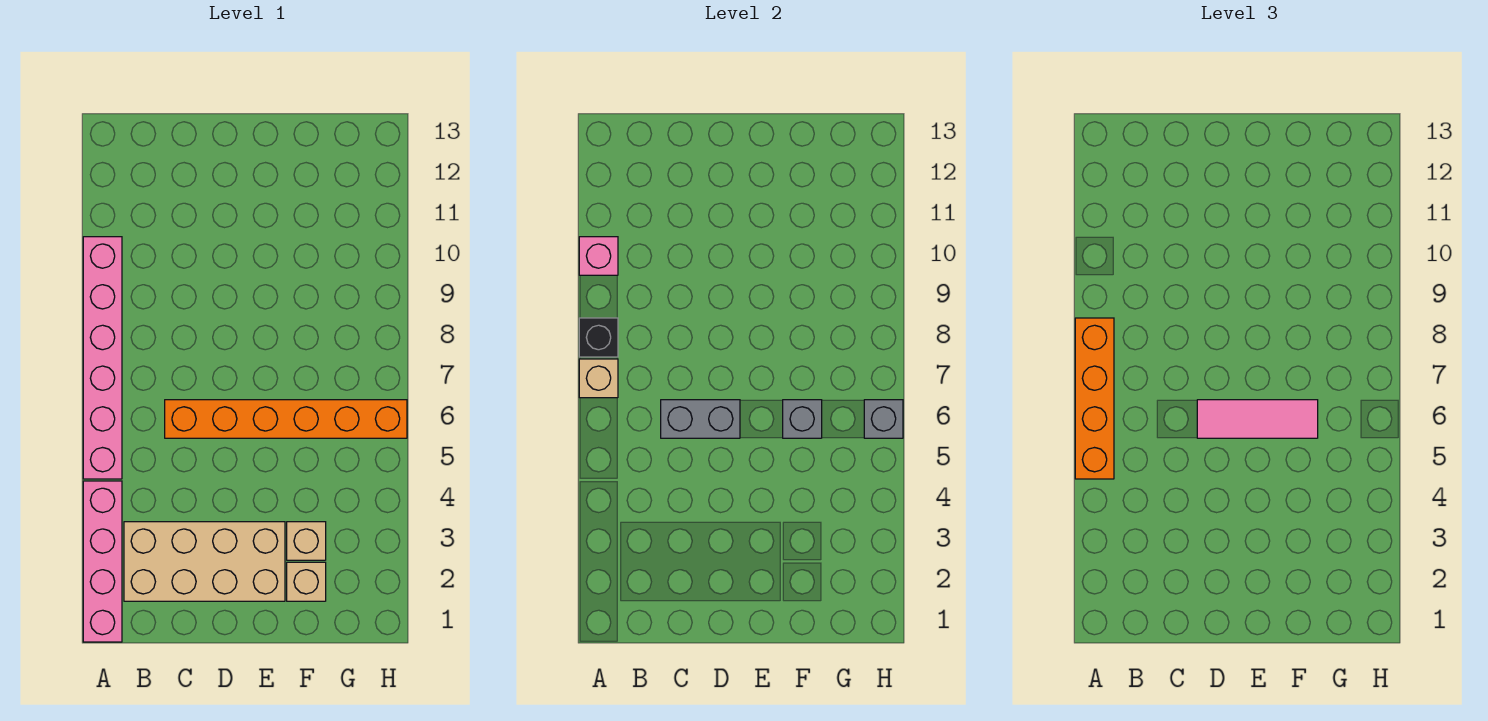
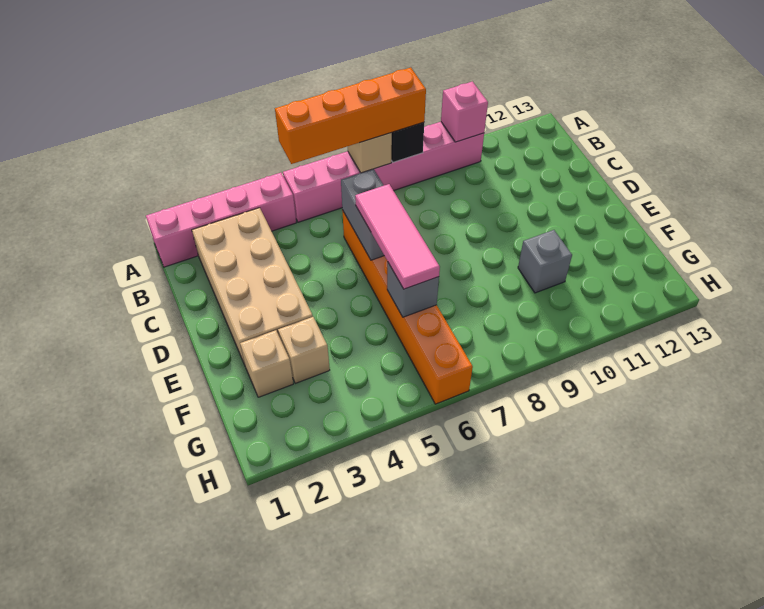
grey 1x1 brick [864,400,903,438] -> grey 1x1 brick moved to [518,230,572,293]

